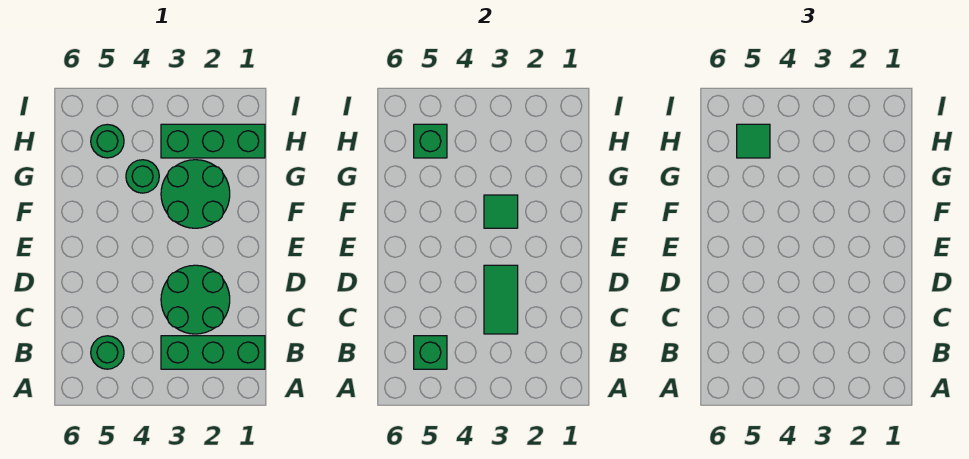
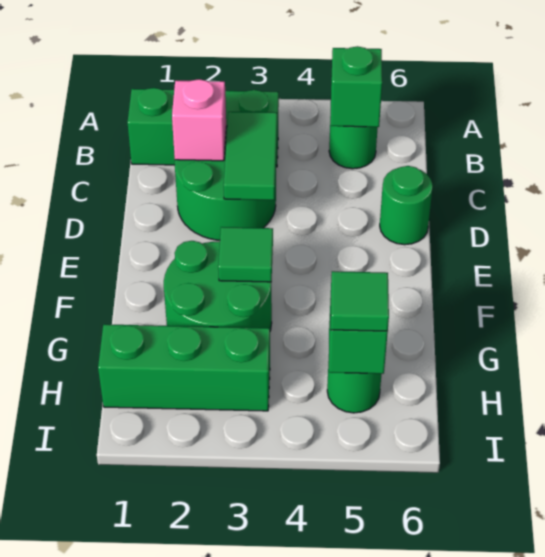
none -> pink 1x1 brick [172,79,226,161]
green 1x1 round brick [126,160,159,193] -> green 1x1 round brick moved to [380,166,433,245]

